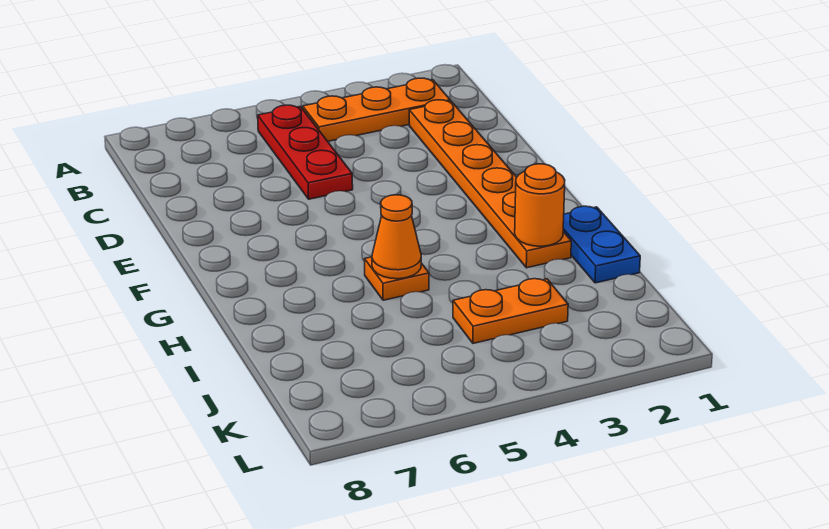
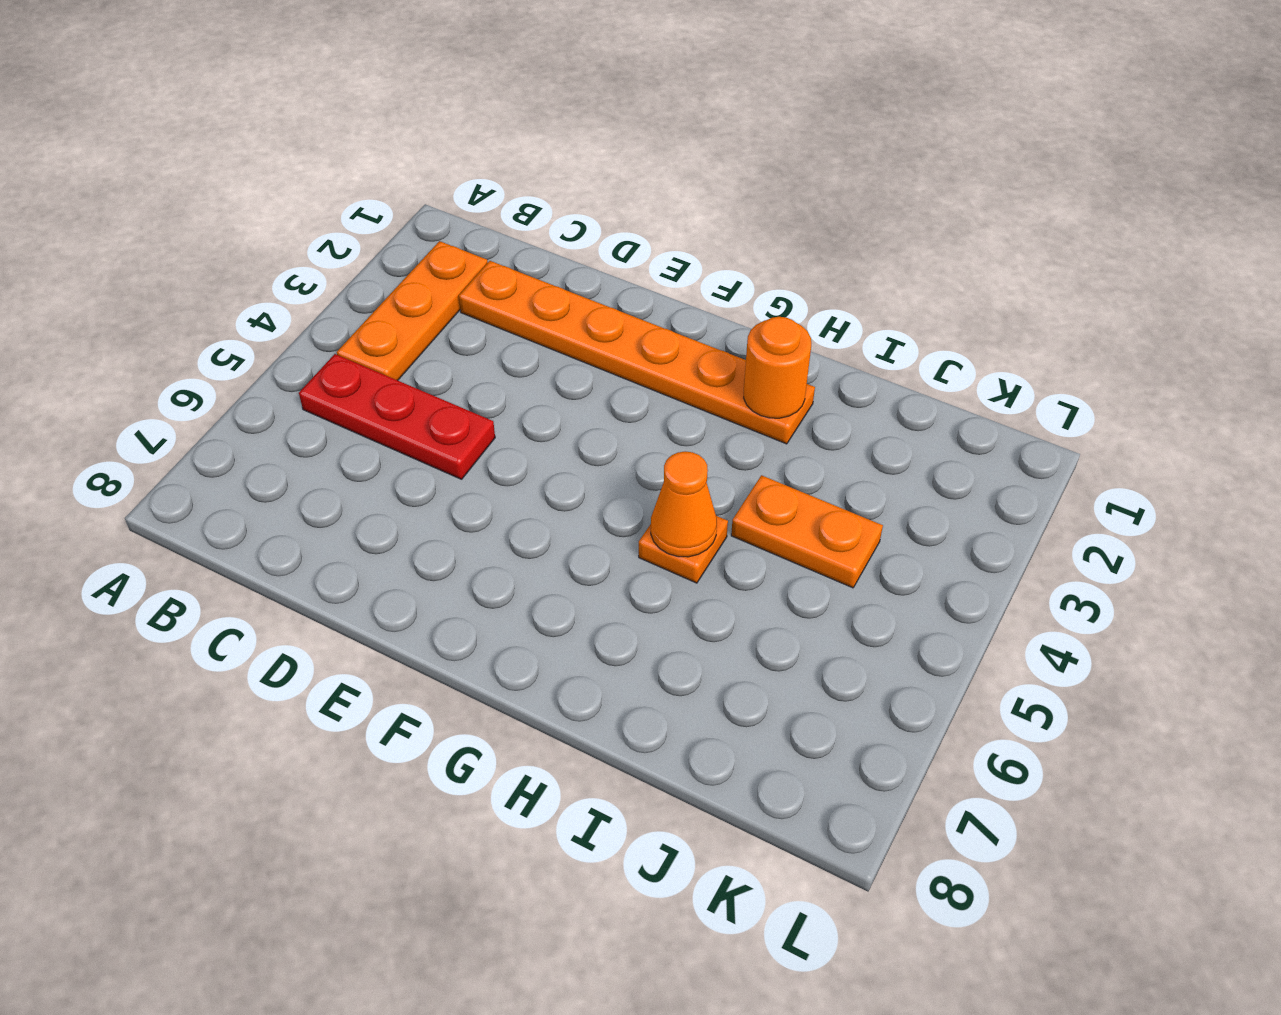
blue 1x2 plate [563,206,640,283] -> none
orange 1x2 plate [453,279,568,343] -> orange 1x2 plate turned to [731,475,883,588]

